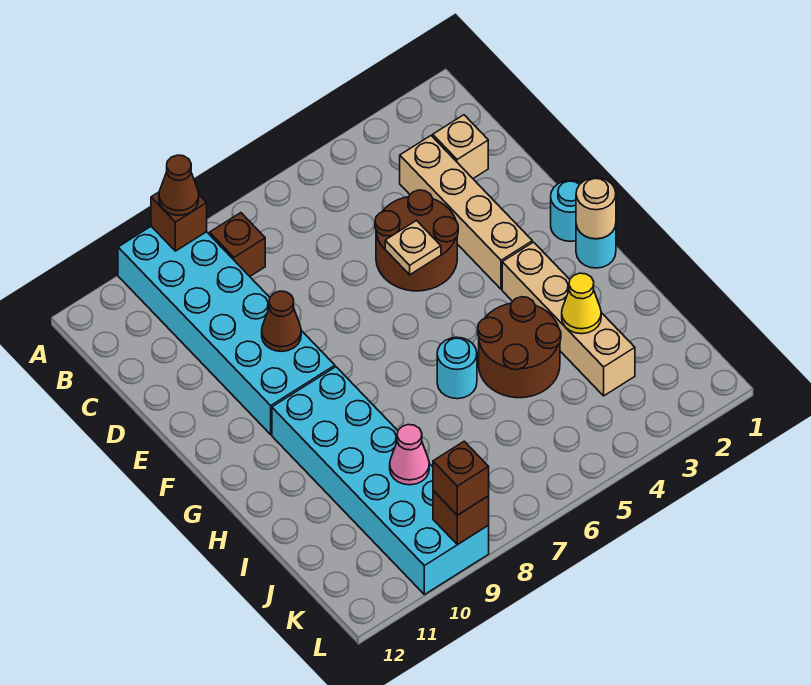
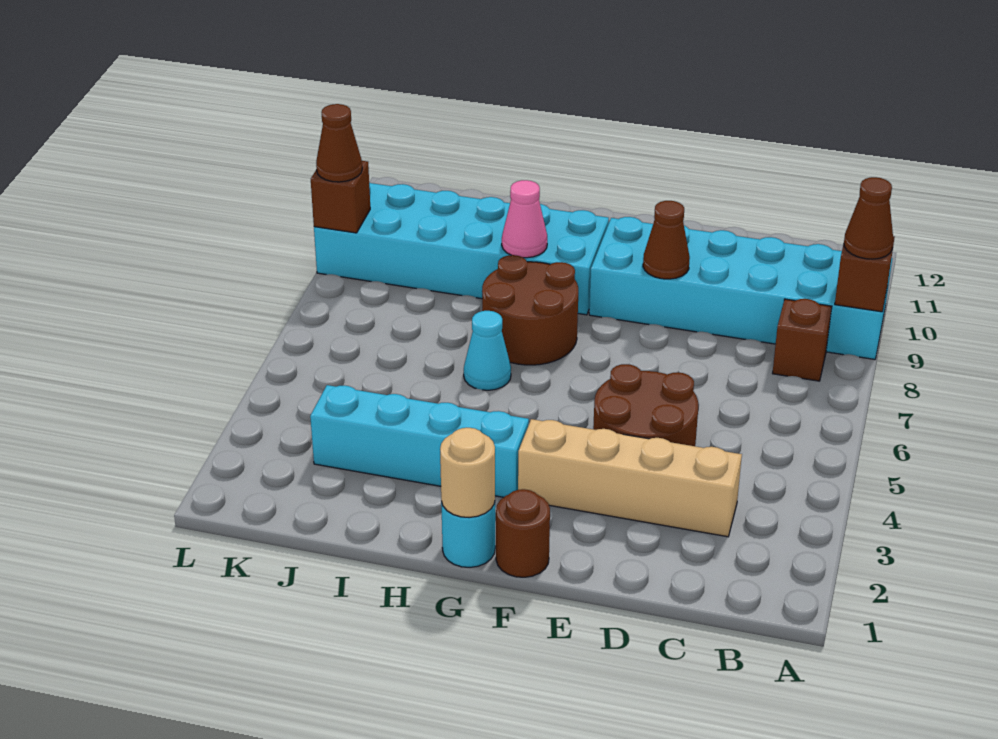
tan 1x1 brick [433,115,488,178] -> none
tan 1x1 plate [385,221,441,275] -> none
cyan 1x1 round brick [551,180,581,241] -> brown 1x1 round brick [496,489,550,577]
tan 1x4 brick [502,242,635,396] -> cyan 1x4 brick [310,385,529,497]
brown 2x2 round brick [478,297,561,398] -> brown 2x2 round brick moved to [482,255,578,365]
cyan 1x1 round brick [437,337,477,399] -> cyan 1x1 cone [464,311,511,390]
yellow 1x1 cone [562,273,601,334] -> none
pink 1x1 cone [390,425,429,485] -> pink 1x1 cone moved to [502,180,547,258]
brown 1x1 brick [433,441,489,515] -> brown 1x1 cone [316,104,362,182]

